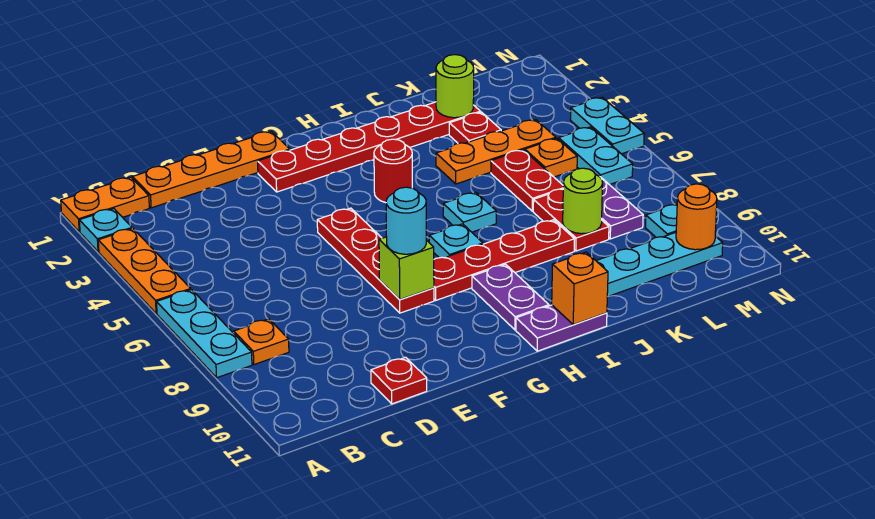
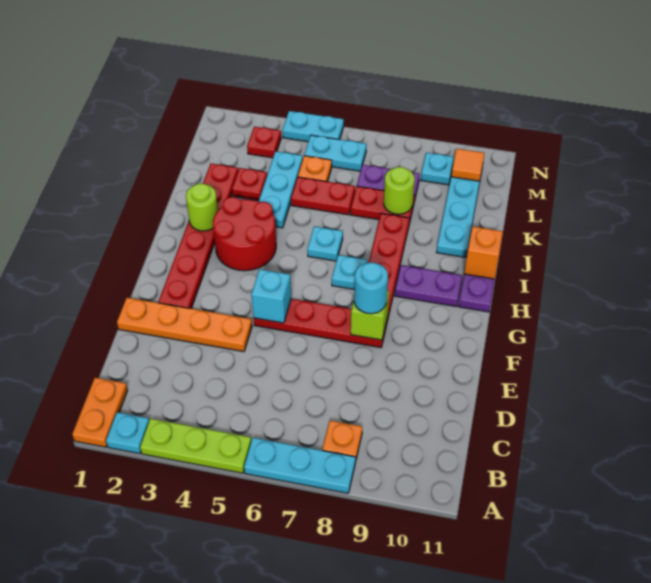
orange 1x3 plate [98,228,191,314] -> lime 1x3 plate [140,419,251,473]
orange 1x4 plate [133,131,290,208] -> orange 1x4 plate turned to [117,298,252,352]
red 1x1 plate [371,357,427,404] -> red 1x1 plate moved to [247,127,281,158]
none -> cyan 1x1 brick [251,269,291,323]
red 1x1 round brick [374,139,412,203] -> red 2x2 round brick [213,197,276,271]
orange 1x3 plate [436,120,556,184] -> cyan 1x3 plate [259,151,303,228]
lime 1x1 round brick [436,55,474,118] -> lime 1x1 round brick moved to [186,184,218,231]
orange 1x1 round brick [676,184,717,250] -> orange 1x1 tile [451,149,485,181]

